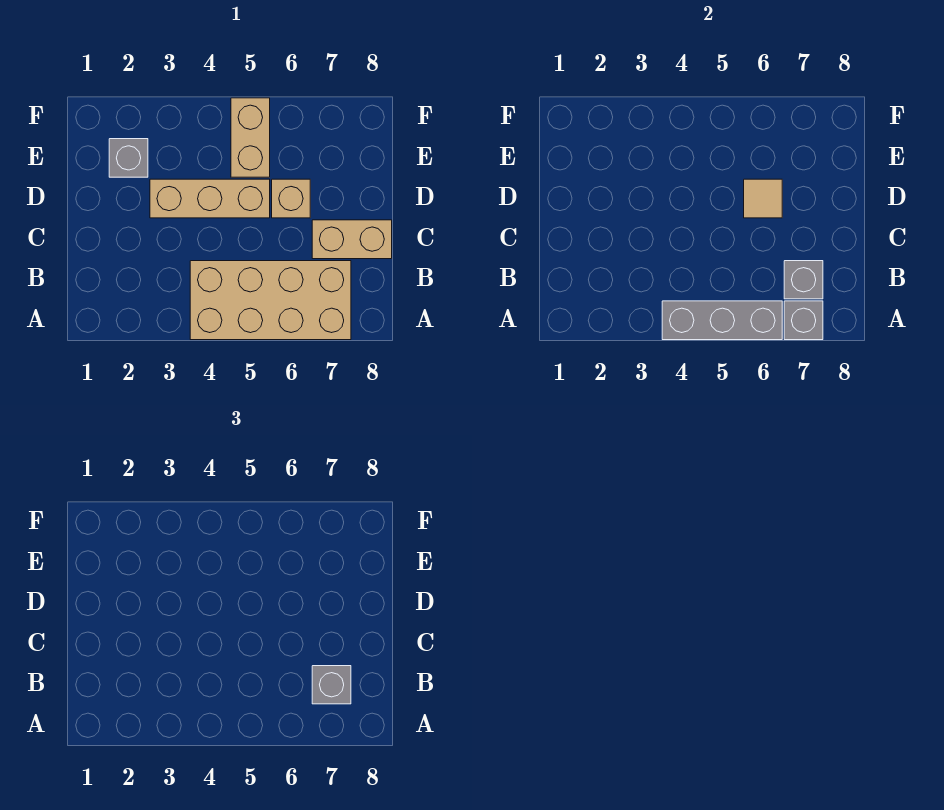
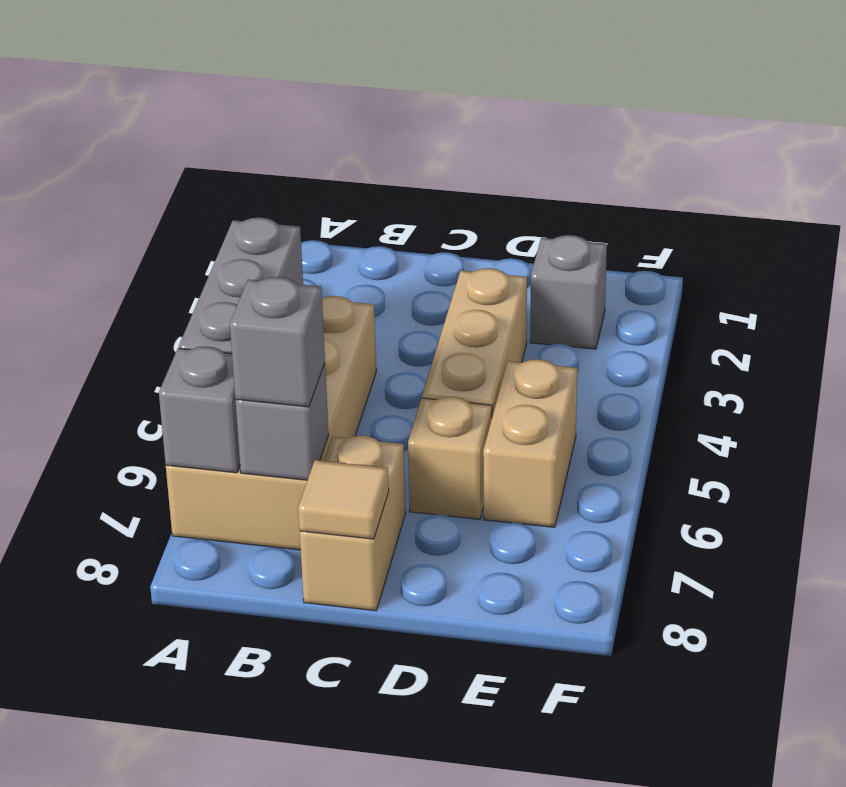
tan 1x1 tile [744,179,782,218] -> tan 1x1 tile moved to [298,460,389,539]
tan 1x2 brick [231,98,270,177] -> tan 1x2 brick turned to [483,359,577,527]

